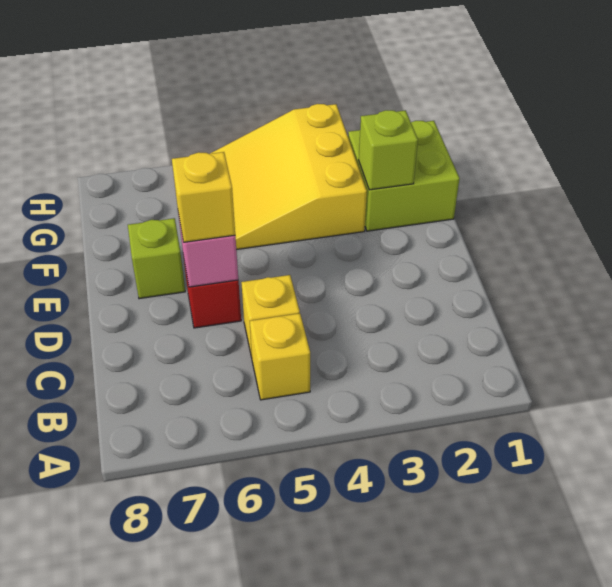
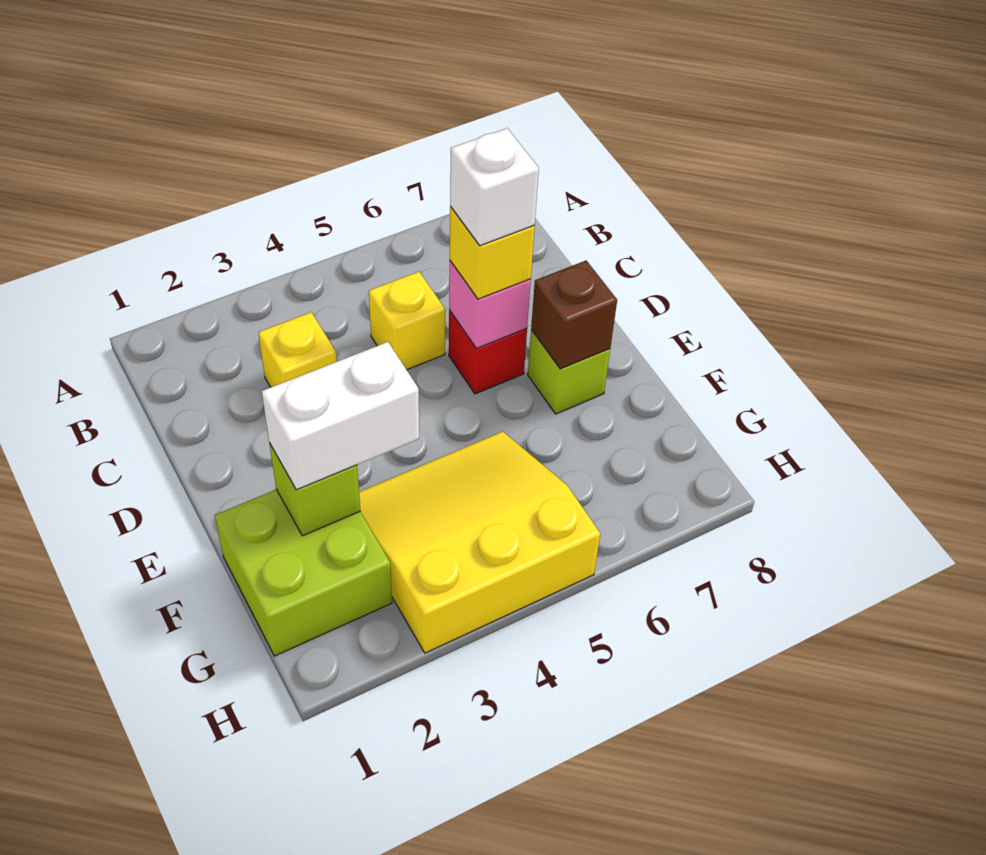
yellow 1x1 brick [250,313,310,400] -> yellow 1x1 brick moved to [258,312,337,387]
none -> white 1x1 brick [450,128,539,246]
none -> brown 1x1 brick [531,261,617,369]
none -> white 1x2 brick [262,342,419,490]
yellow 3x3 slope [210,104,367,250] -> yellow 3x3 slope turned to [359,432,600,653]

